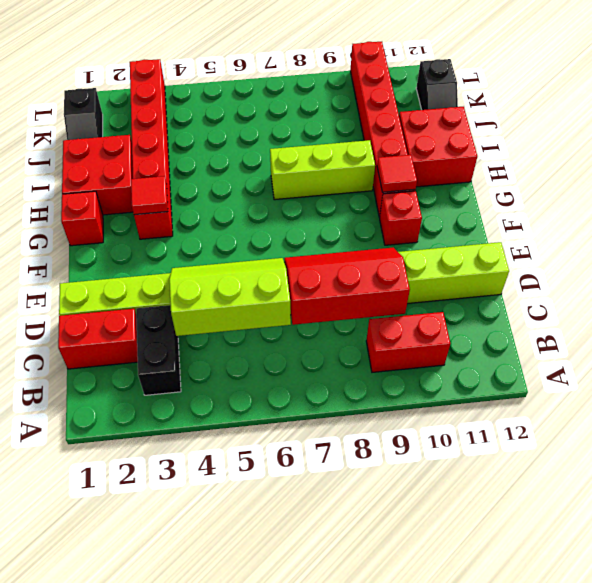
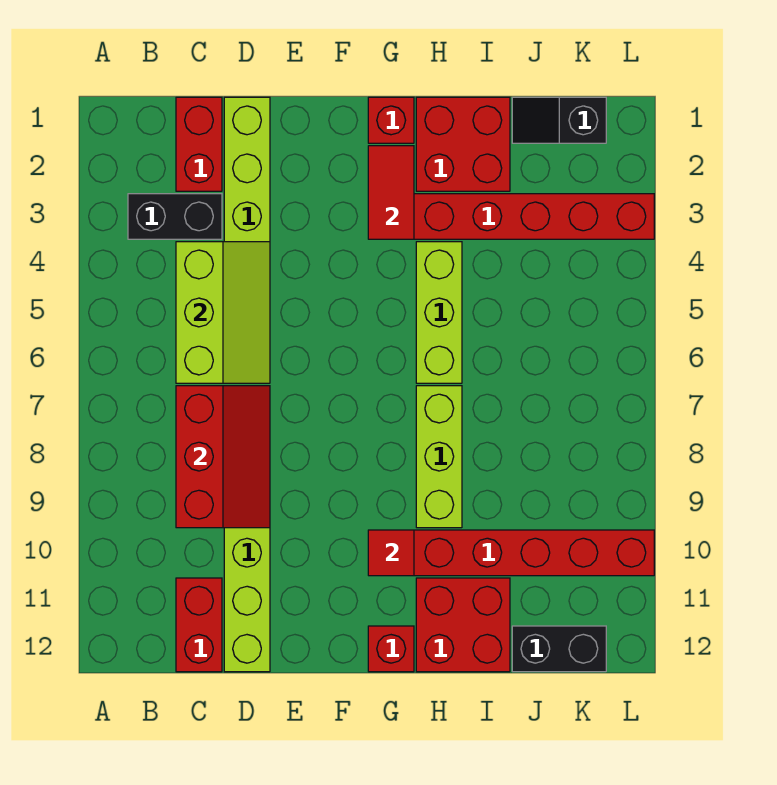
red 1x2 brick [366,312,450,372] -> red 1x2 brick moved to [176,578,222,672]
red 1x1 brick [380,191,422,245] -> red 1x1 brick moved to [368,626,414,672]
red 1x1 tile [131,176,168,215] -> red 1x2 tile [368,146,414,239]
none -> lime 1x3 brick [416,242,462,383]
black 1x2 slope [416,59,458,110] -> black 1x2 brick [512,626,606,672]

